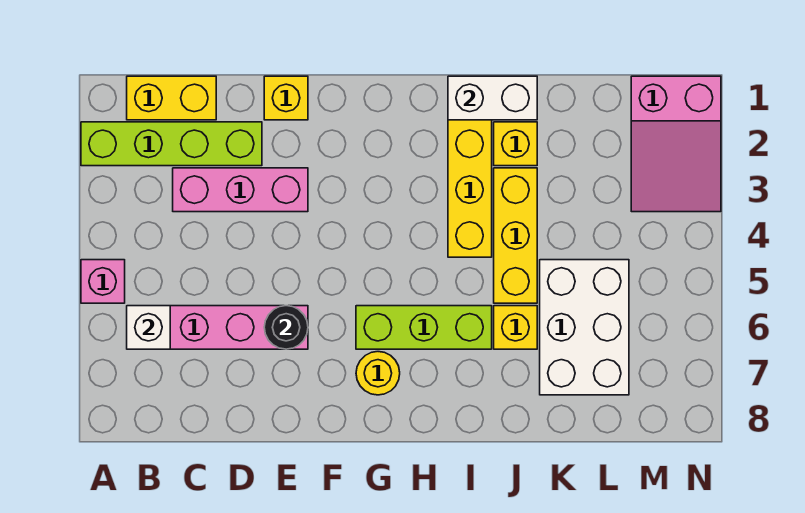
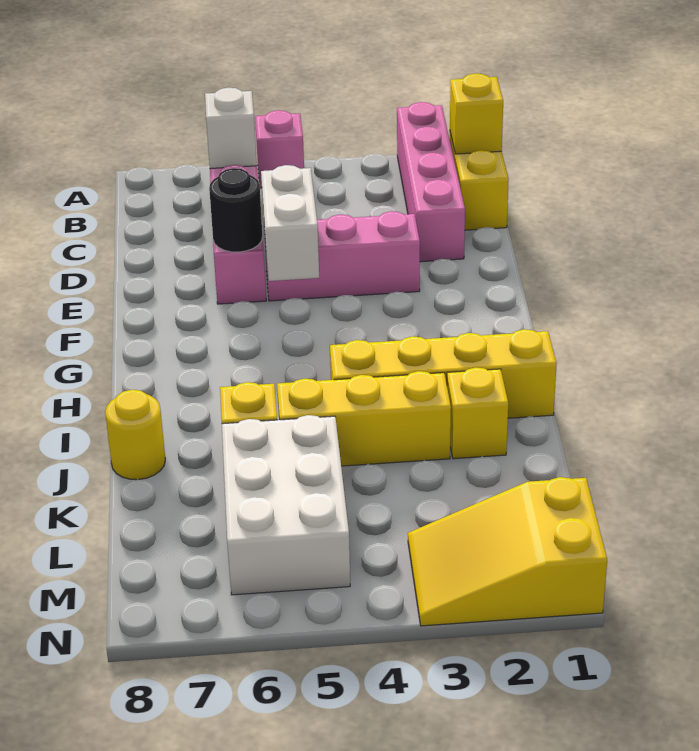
lime 1x4 brick [81,122,262,166] -> pink 1x4 brick [397,102,465,262]
pink 1x3 brick [173,168,308,212] -> pink 1x3 brick turned to [264,211,420,301]
yellow 1x1 brick [264,76,308,120] -> yellow 1x1 brick moved to [450,73,503,154]
lime 1x3 brick [356,306,492,349] -> none
yellow 1x1 round brick [356,352,400,395] -> yellow 1x1 round brick moved to [105,390,165,480]
white 1x2 brick [448,76,537,120] -> white 1x2 brick moved to [261,165,319,281]
white 2x3 brick [540,260,629,395] -> white 2x3 brick turned to [222,415,350,595]
pink 2x3 slope [631,76,721,212] -> yellow 2x3 slope [408,477,607,626]

